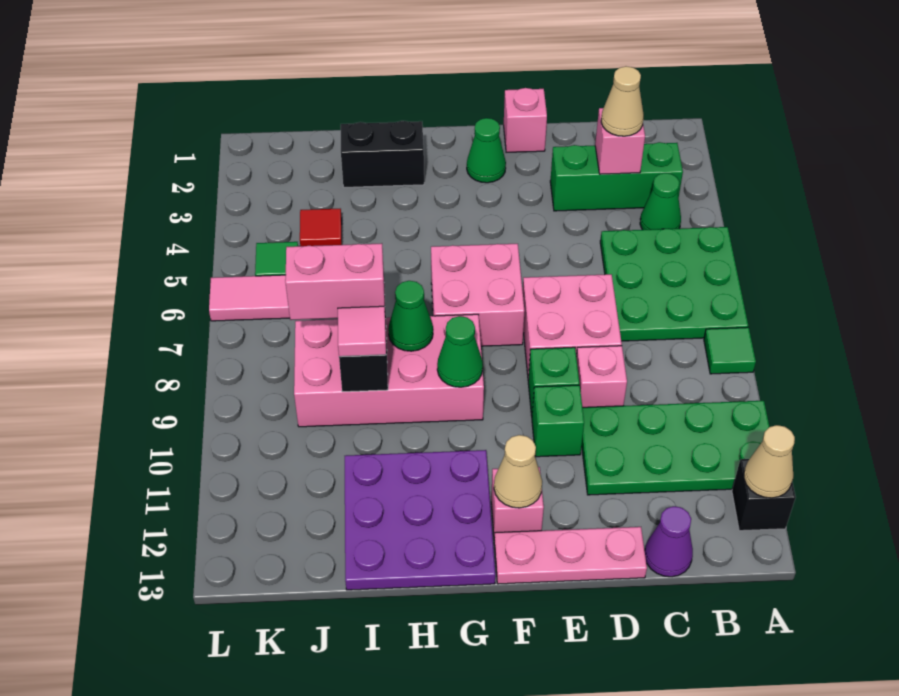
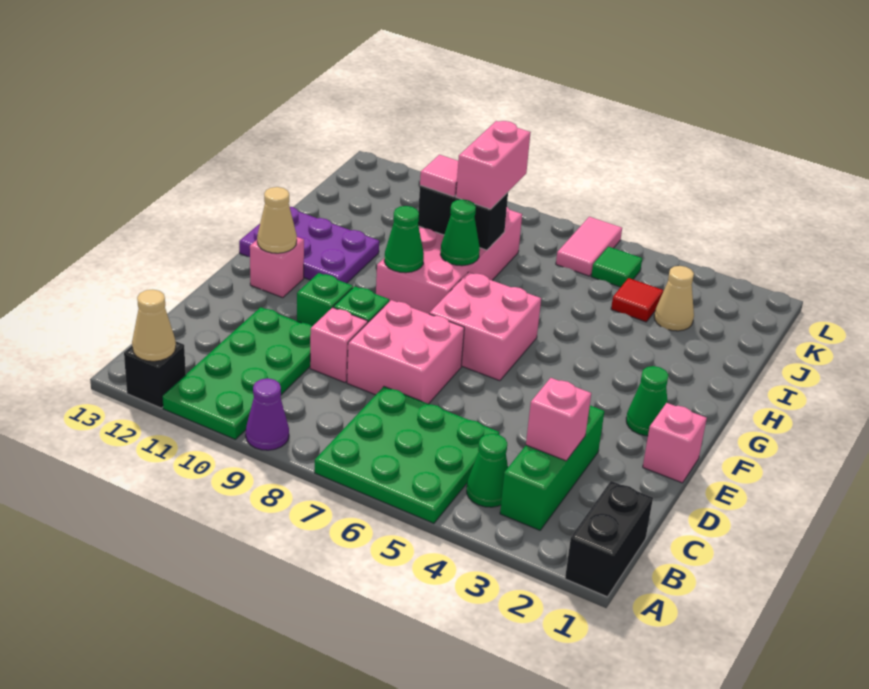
green 1x1 tile [704,327,756,374] -> none
tan 1x1 cone [601,66,644,136] -> tan 1x1 cone moved to [654,266,694,331]
purple 1x1 cone [645,506,693,577] -> purple 1x1 cone moved to [246,378,289,450]
pink 1x3 plate [494,527,647,584] -> none
purple 3x3 plate [345,450,495,590] -> purple 2x3 plate [239,207,379,283]
black 1x2 brick [341,121,424,187] -> black 1x2 brick moved to [565,481,653,597]

